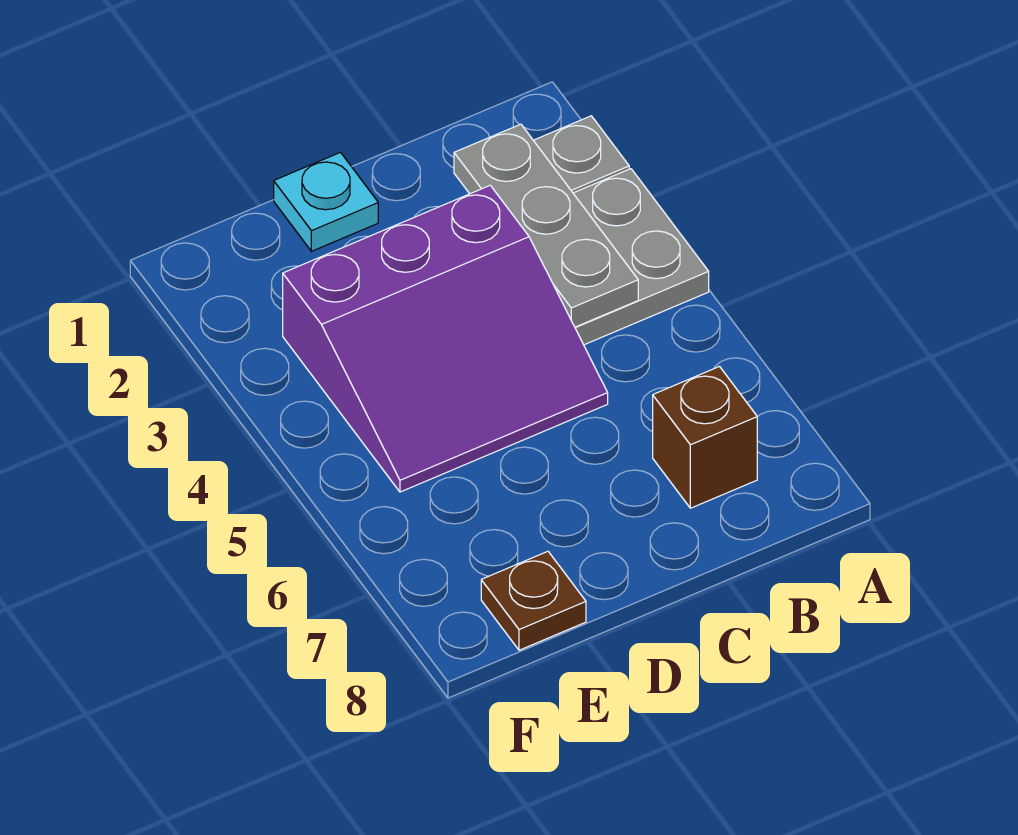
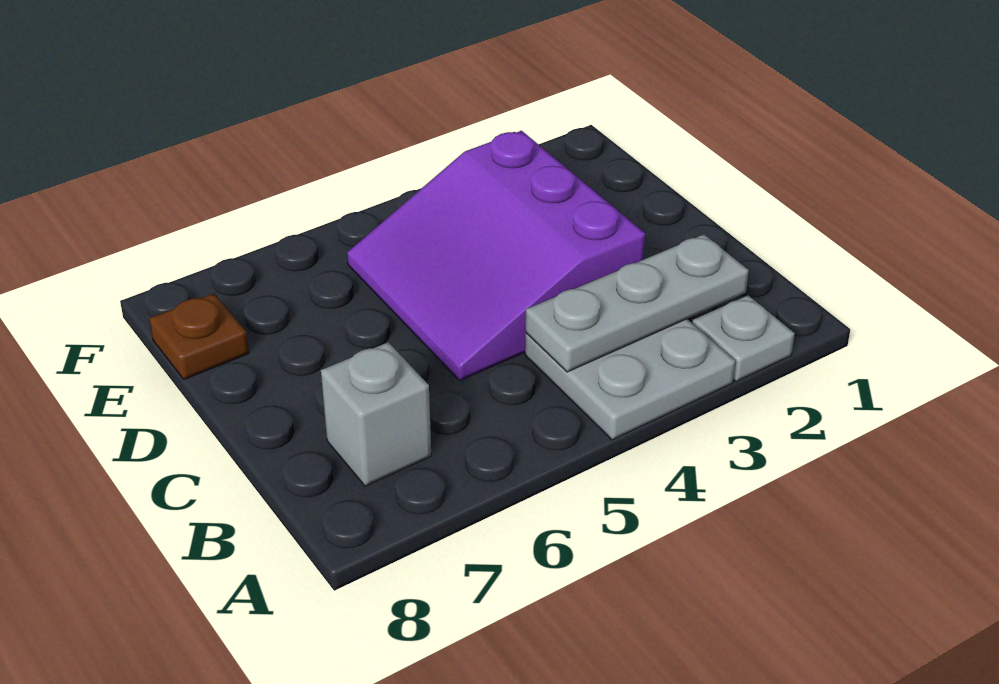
brown 1x1 brick [653,367,757,508] -> grey 1x1 brick [321,342,431,486]
cyan 1x1 plate [274,152,378,251] -> none

